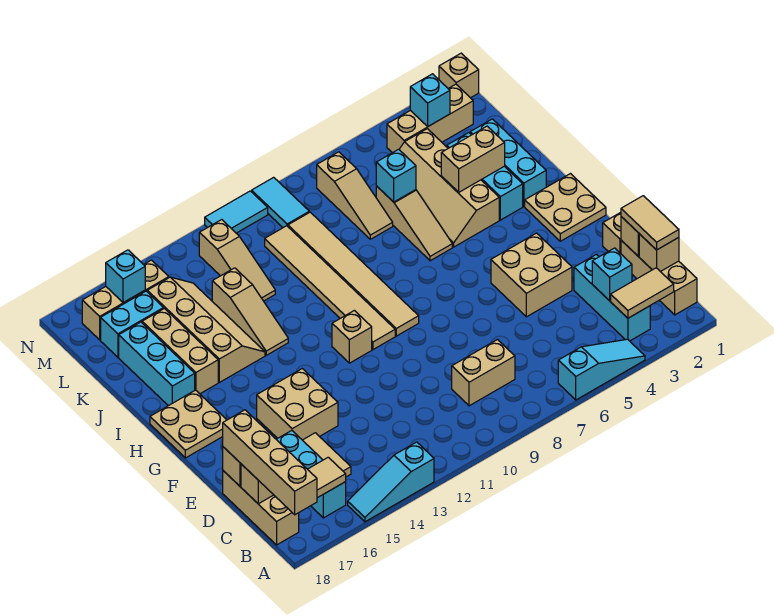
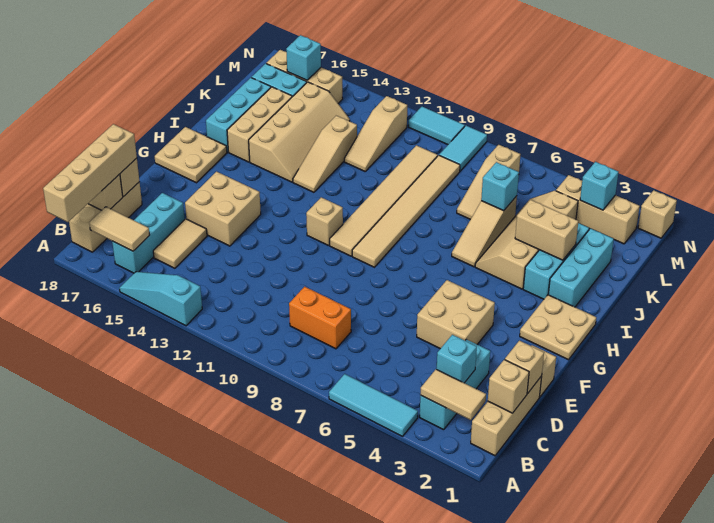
cyan 1x3 slope [558,339,645,400] -> cyan 1x3 tile [329,374,418,436]
tan 1x2 tile [621,196,679,250] -> none
tan 1x2 brick [452,340,515,406] -> orange 1x2 brick [289,287,351,349]

